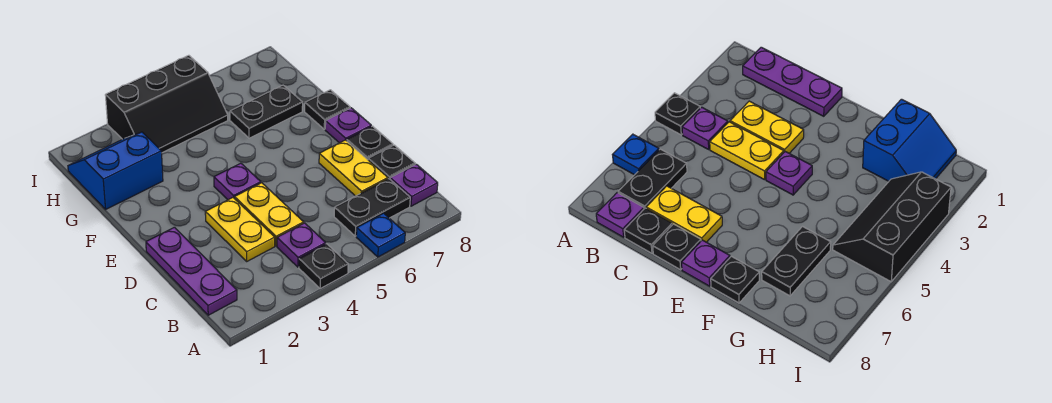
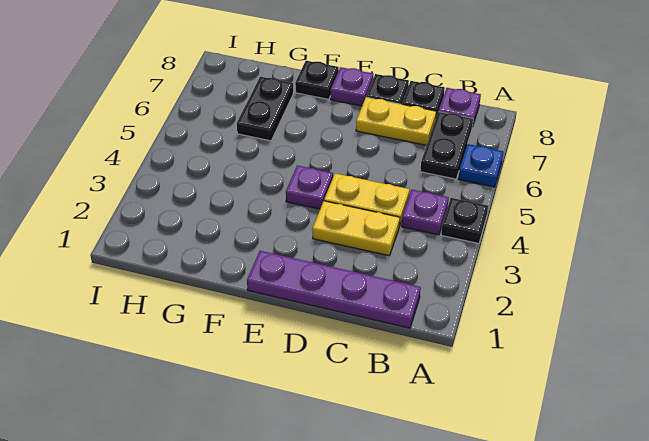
purple 1x3 plate [146,227,237,315] -> purple 1x4 plate [247,251,421,328]
blue 2x2 slope [68,132,163,209] -> none
black 2x3 slope [105,55,228,153] -> none

